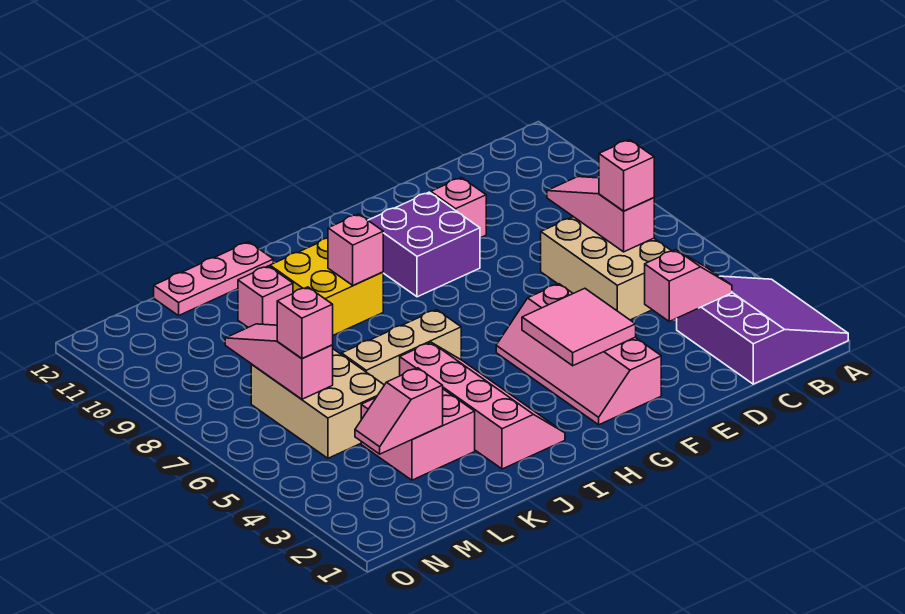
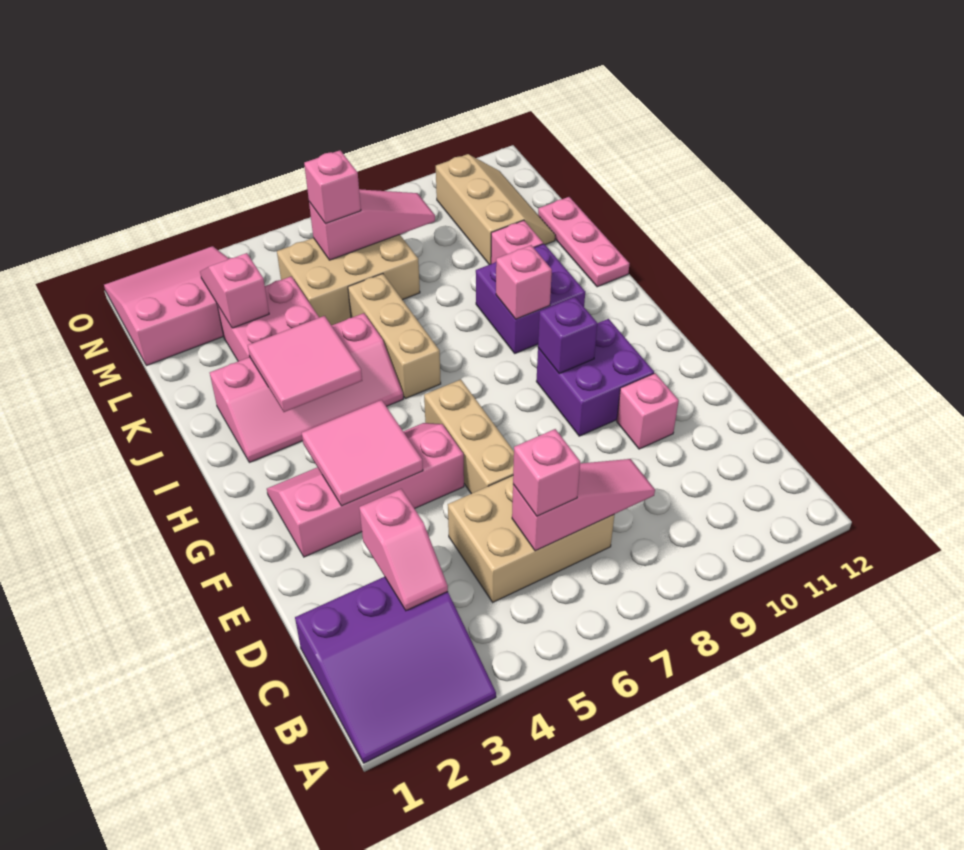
none -> tan 1x3 brick [424,379,514,494]
none -> purple 1x1 brick [538,297,597,374]
none -> pink 2x2 tile [248,316,362,412]
yellow 2x2 brick [270,238,383,335] -> purple 2x2 brick [476,244,585,353]
none -> tan 2x3 slope [436,154,555,265]
none -> pink 3x3 slope [104,246,229,366]

